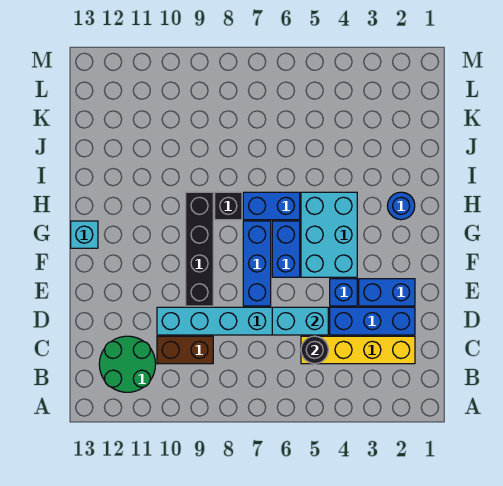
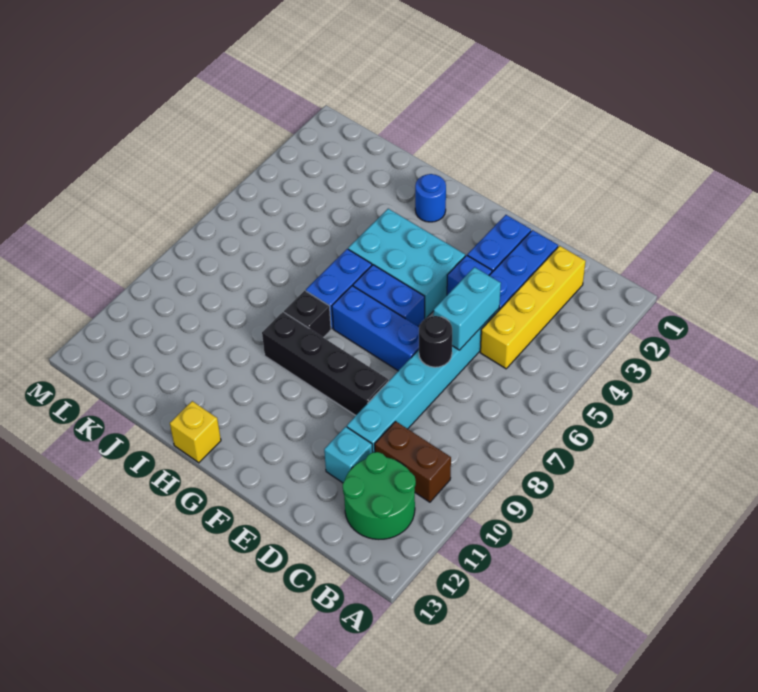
black 1x1 round brick [301,336,328,364] -> black 1x1 round brick moved to [419,316,452,367]
brown 1x2 brick [157,336,213,364] -> brown 1x2 brick turned to [375,421,451,502]
cyan 1x1 brick [71,221,98,248] -> cyan 1x1 brick moved to [324,427,373,483]
none -> yellow 1x1 brick [170,401,221,463]

